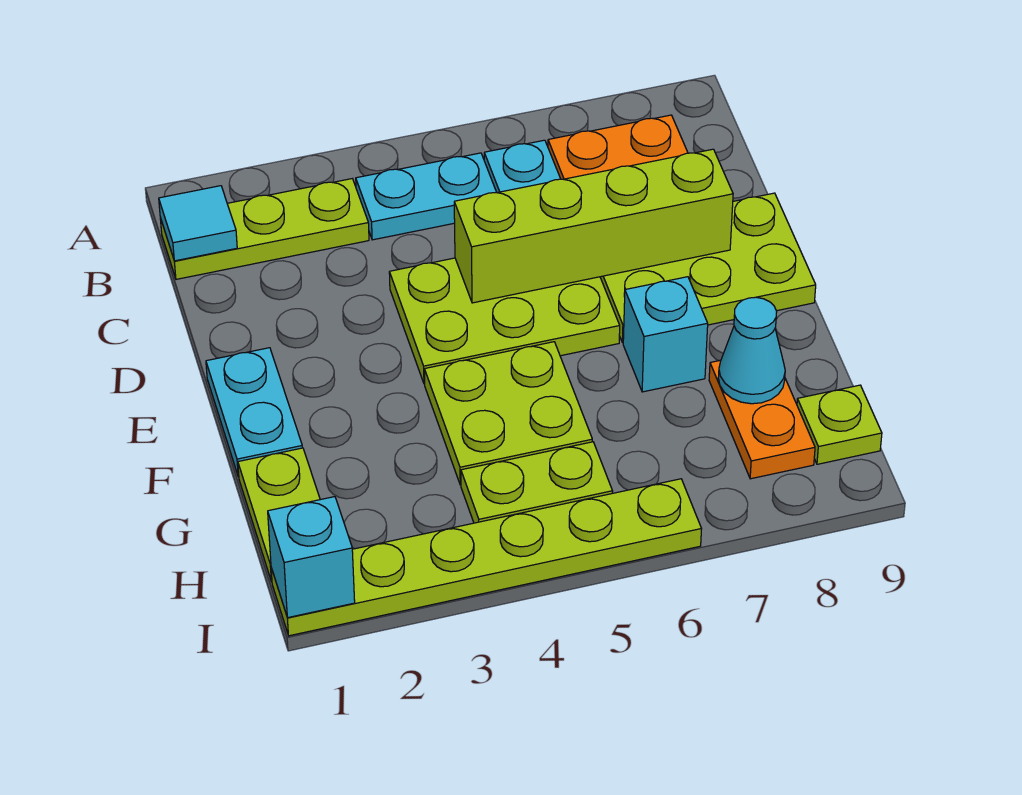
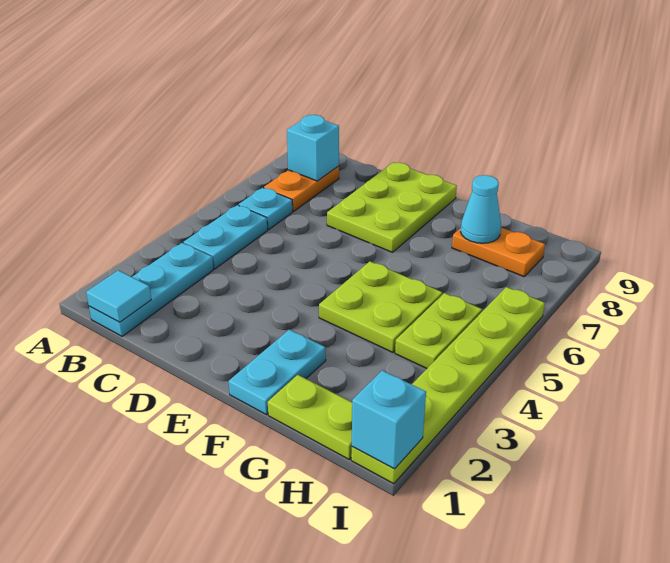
lime 1x3 plate [160,179,369,279] -> cyan 1x3 plate [89,243,214,336]
lime 2x3 plate [389,258,620,384] -> none
lime 1x4 brick [454,149,733,303] -> none
cyan 1x2 plate [206,348,302,477] -> cyan 1x2 plate turned to [229,330,326,415]
cyan 1x1 brick [623,277,708,392] -> cyan 1x1 brick moved to [287,115,339,181]
lime 1x1 plate [797,385,882,464] -> none

